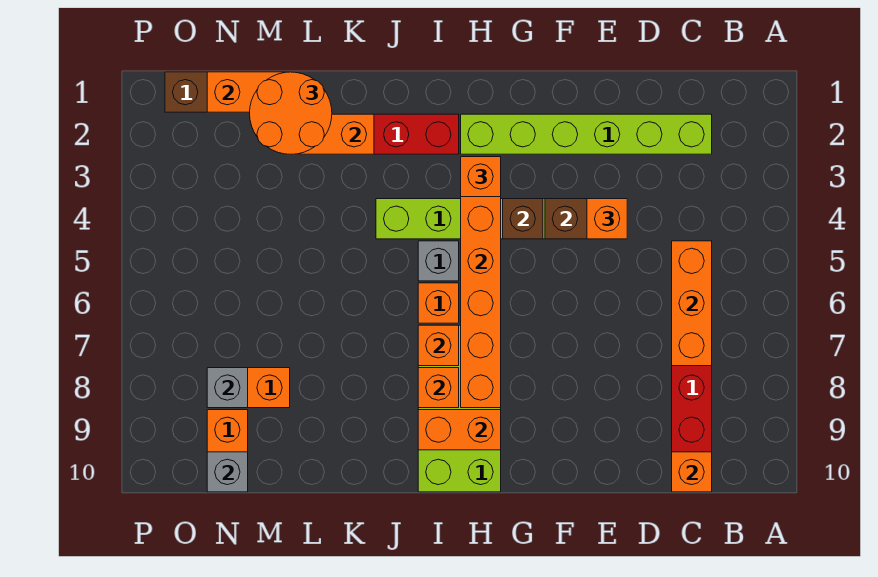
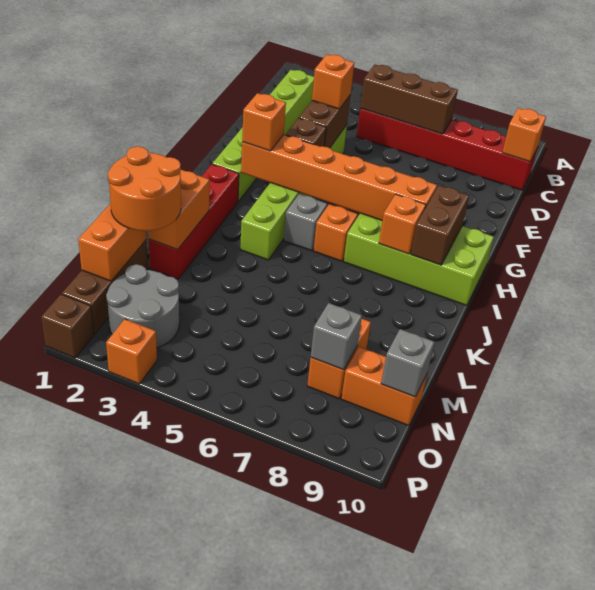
orange 1x3 brick [672,241,712,366] -> brown 1x3 brick [360,64,458,134]
orange 1x2 brick [418,410,501,450] -> brown 1x2 brick [411,186,469,265]
orange 1x1 brick [418,325,459,366] -> orange 1x1 brick moved to [106,319,157,384]
none -> grey 2x2 round brick [106,264,179,348]
none -> brown 1x1 brick [41,294,94,358]

